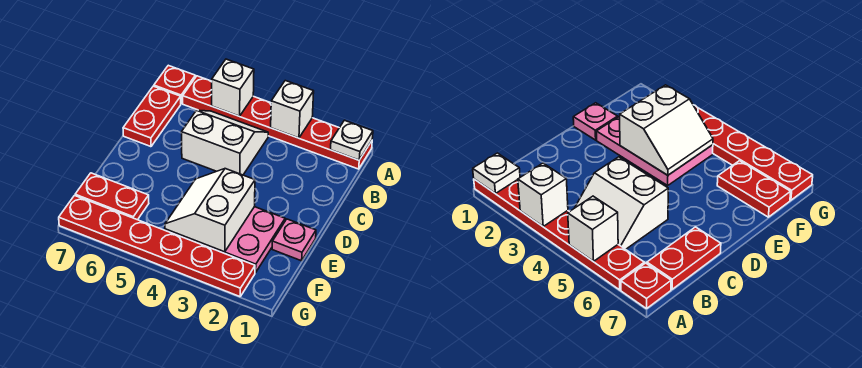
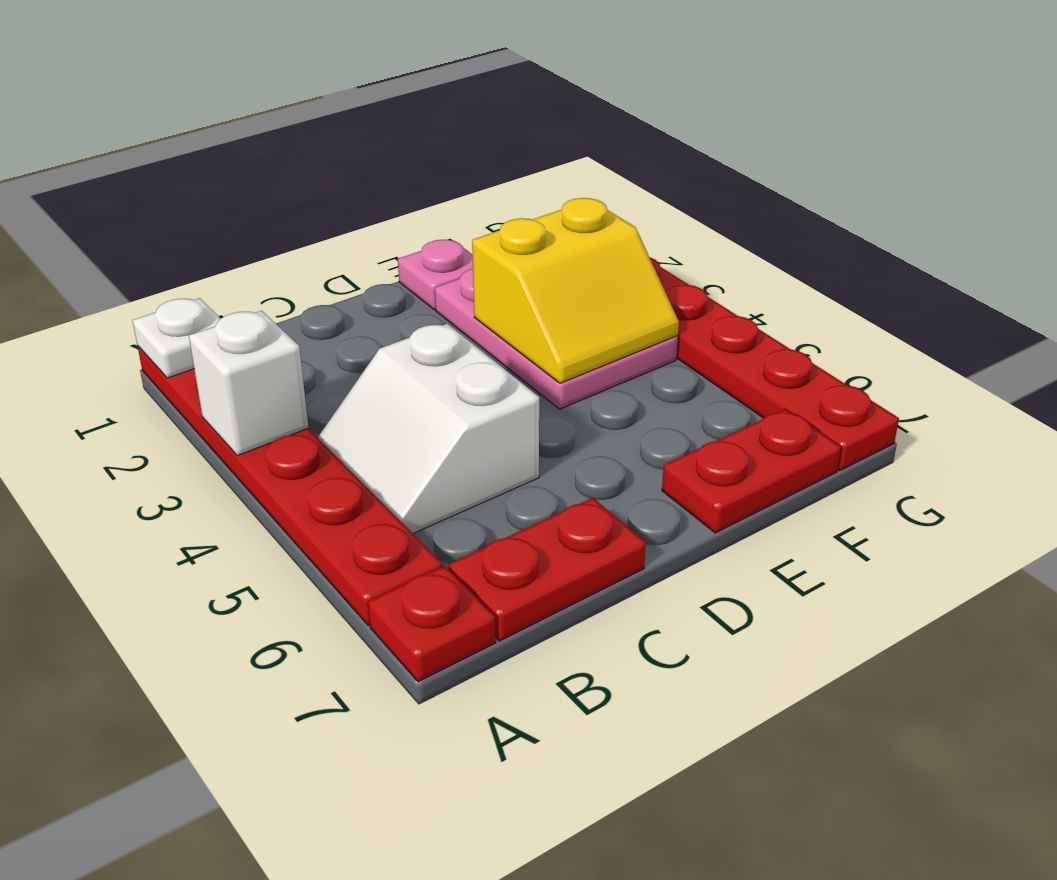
white 1x1 brick [212,59,254,116] -> none
white 2x2 slope [165,169,255,252] -> yellow 2x2 slope [472,198,679,383]
red 1x2 plate [75,173,149,220] -> red 1x2 plate turned to [662,409,841,533]

